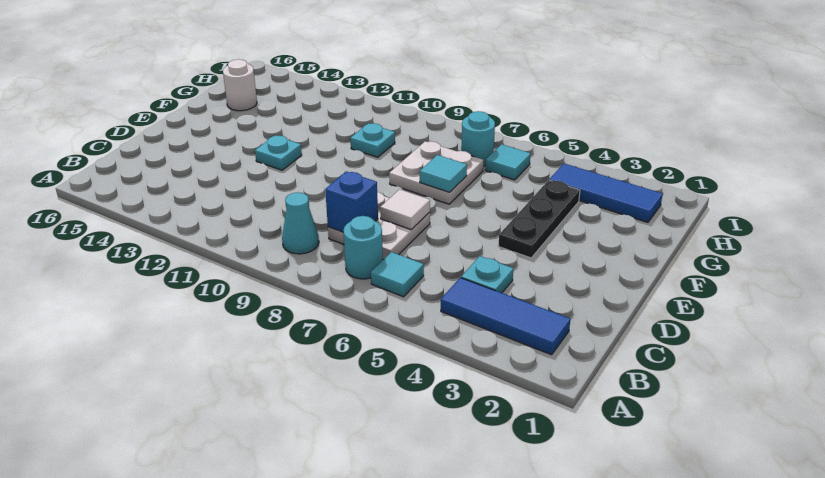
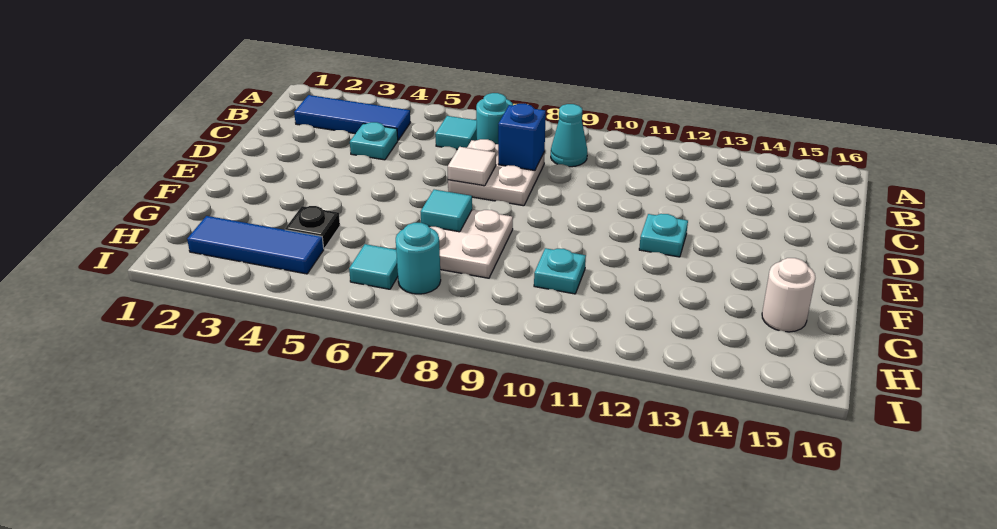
black 1x3 plate [499,180,580,258] -> black 1x1 plate [285,206,340,248]

